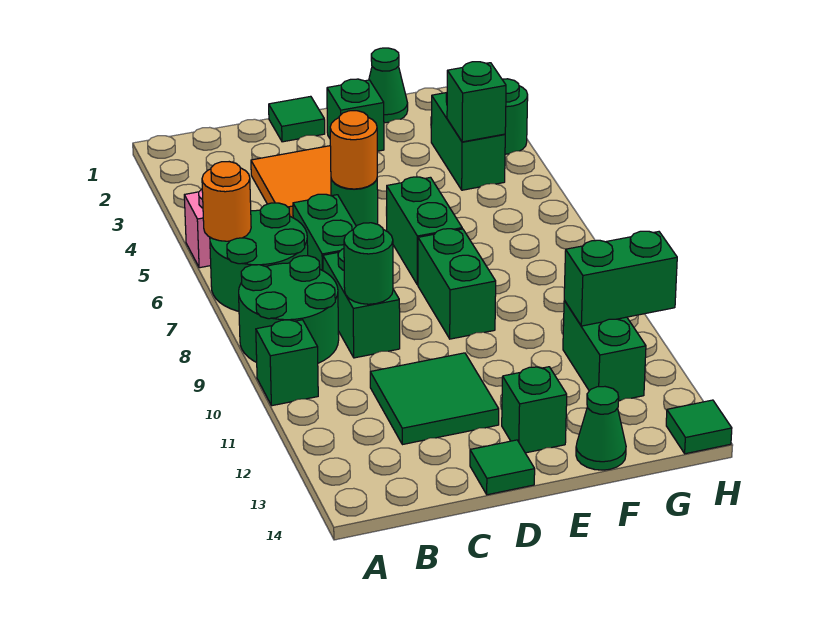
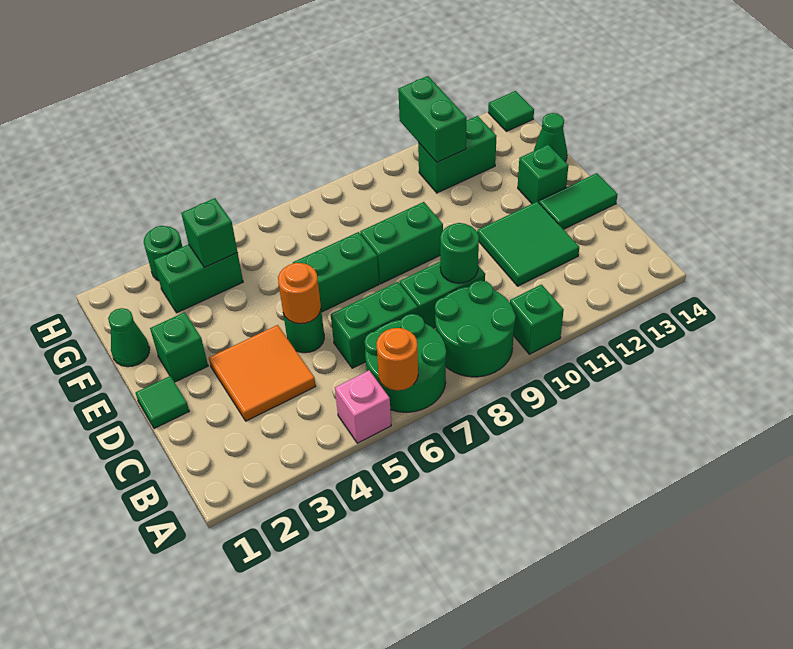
green 1x1 tile [470,440,535,495] -> green 1x2 tile [539,173,618,229]

